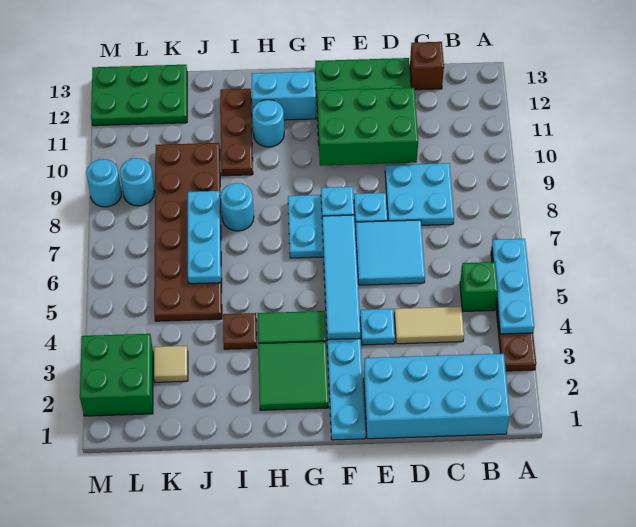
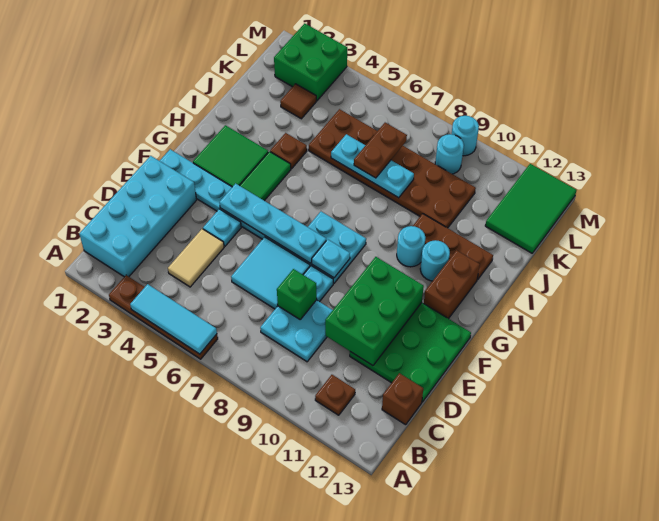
cyan 1x3 plate [492,239,534,334] -> cyan 1x3 tile [130,284,217,354]
green 1x1 brick [460,262,498,311] -> green 1x1 brick moved to [277,269,317,319]
none -> brown 1x1 plate [315,375,355,415]
cyan 1x4 tile [322,215,361,340] -> cyan 1x4 plate [219,183,326,263]
cyan 1x2 brick [252,72,316,120] -> brown 1x2 brick [424,250,480,319]
cyan 1x1 round brick [221,183,254,231] -> cyan 1x1 round brick moved to [397,226,426,267]
none -> brown 1x2 plate [354,123,407,178]
tan 1x1 tile [154,346,188,382] -> brown 1x1 tile [280,84,316,119]
green 2x3 plate [91,65,187,126] -> green 2x3 tile [485,164,576,253]

